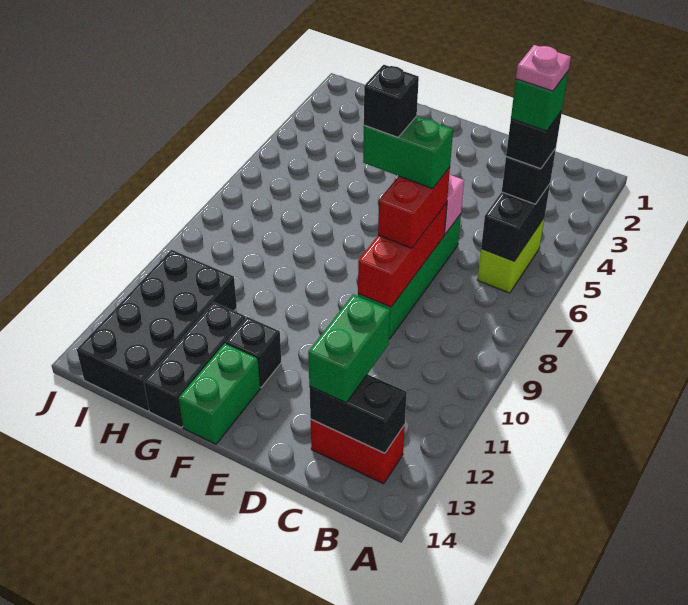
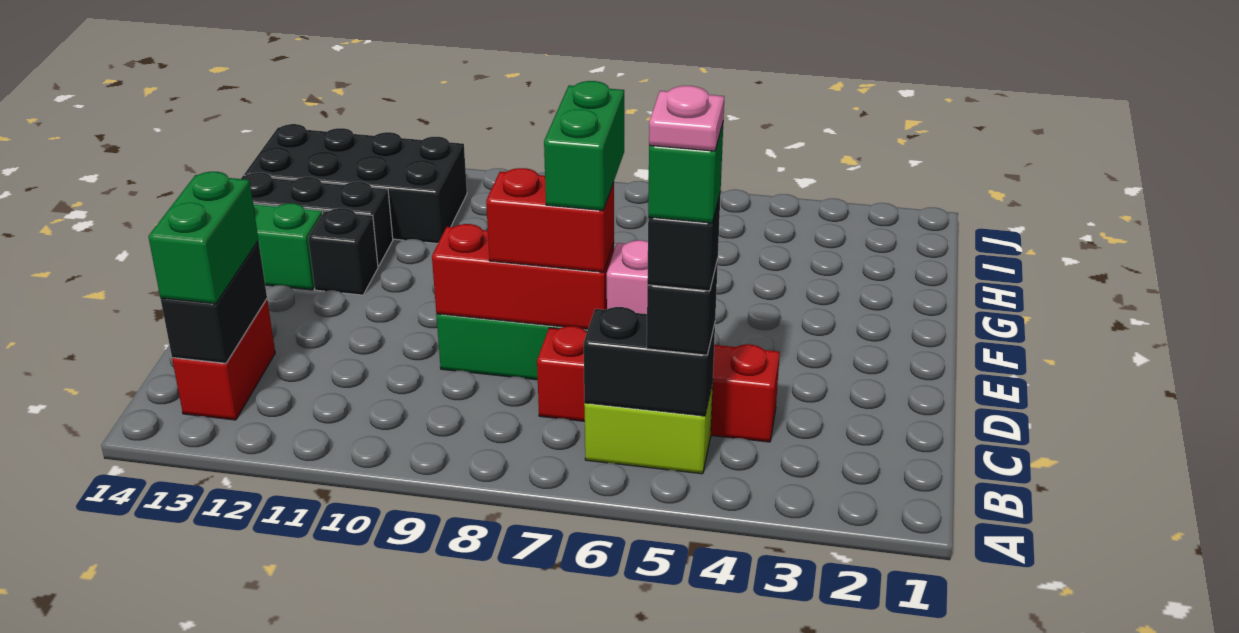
none -> red 1x4 brick [537,326,780,442]
green 1x2 brick [308,295,390,403] -> green 1x2 brick turned to [148,172,258,304]
black 1x1 brick [364,65,419,137] -> none

